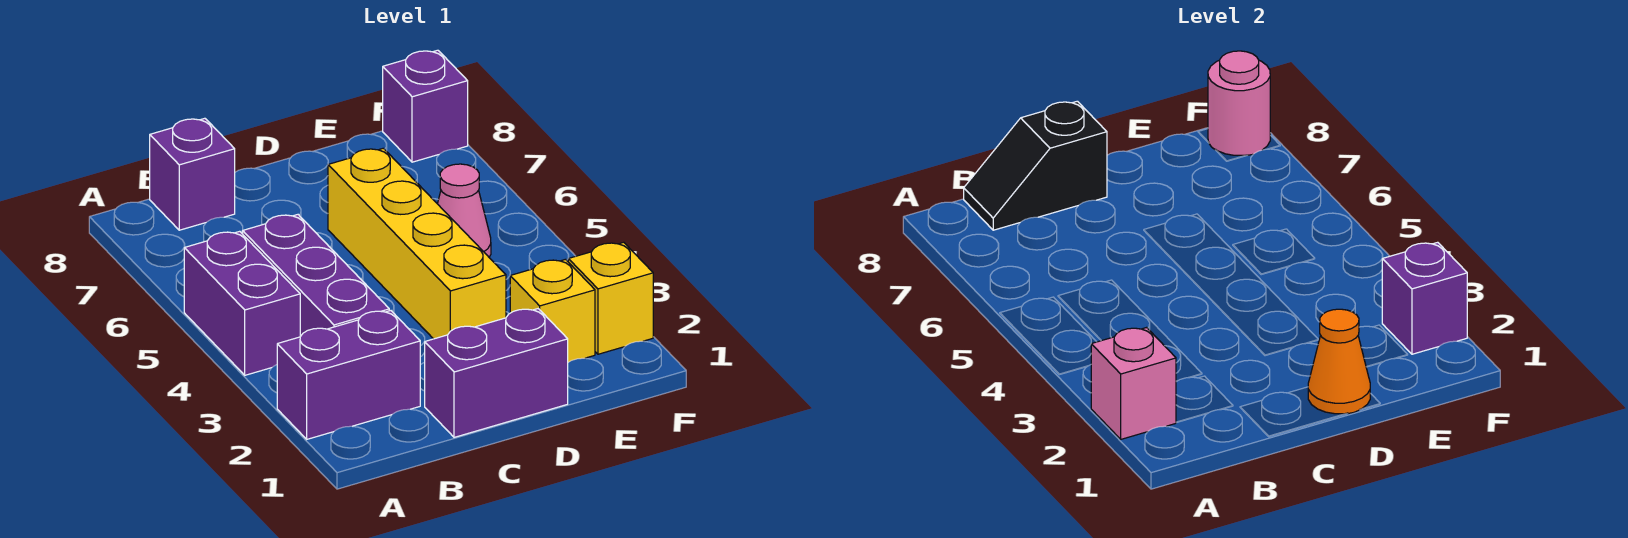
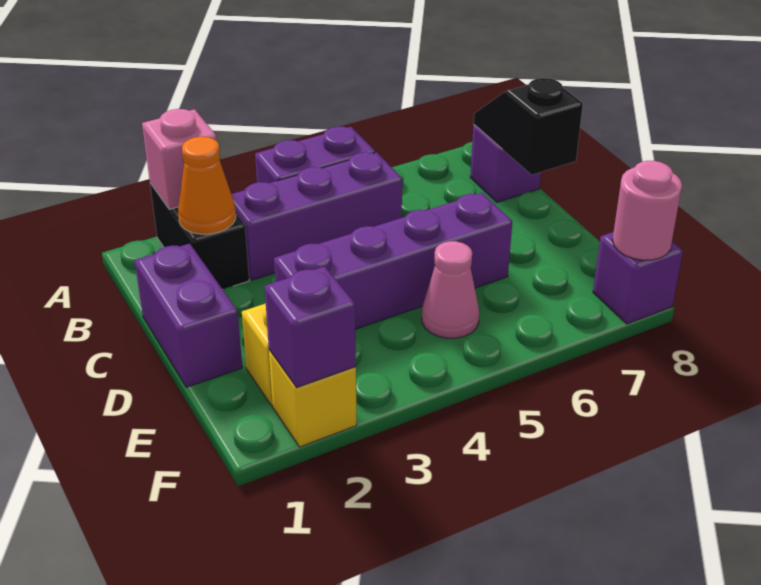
purple 1x2 brick [277,311,420,439] -> black 1x2 brick [150,183,249,289]
orange 1x1 cone [1308,309,1370,414] -> orange 1x1 cone moved to [178,137,236,234]
yellow 1x4 brick [328,148,506,339] -> purple 1x4 brick [274,193,512,329]

